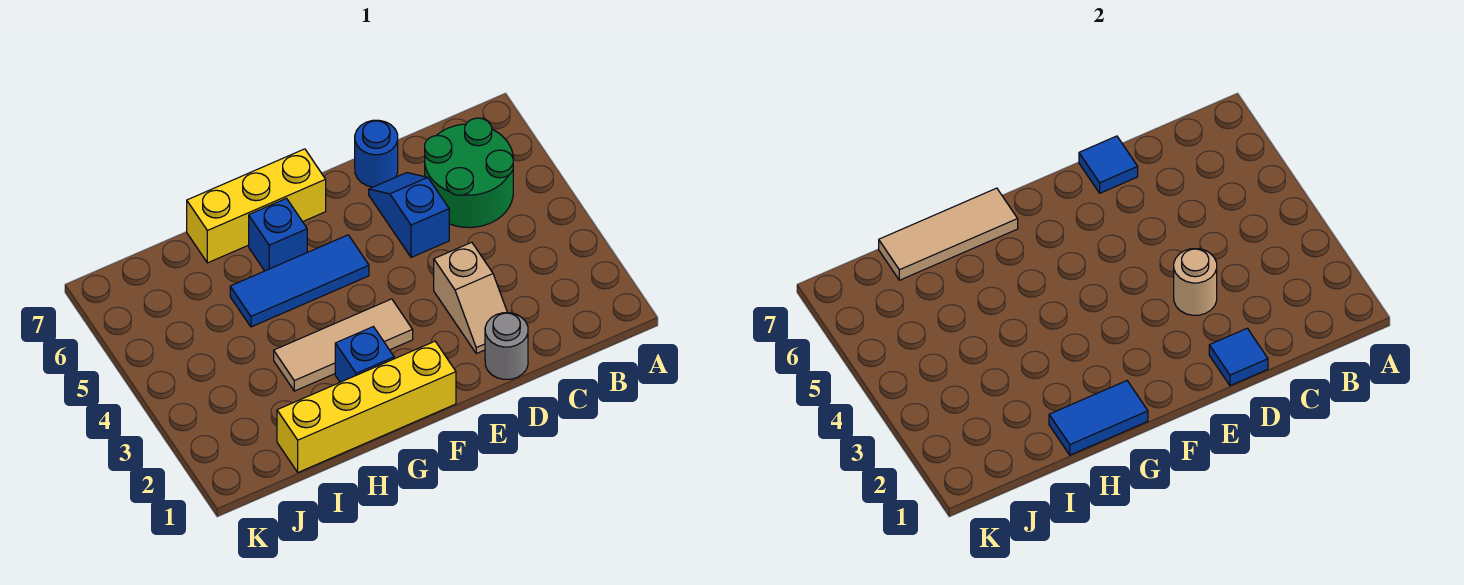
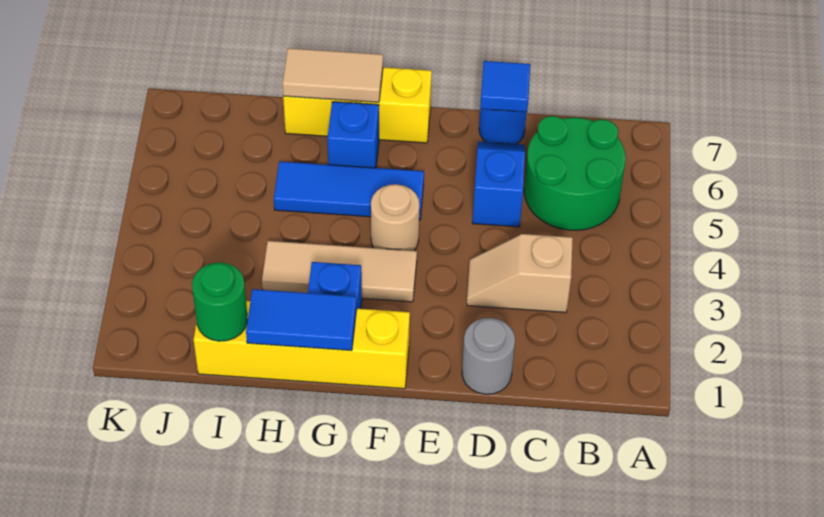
blue 1x1 tile [1209,328,1268,386] -> none
tan 1x2 slope [434,242,507,354] -> tan 1x2 slope turned to [467,234,573,312]
tan 1x1 round brick [1174,249,1217,315] -> tan 1x1 round brick moved to [371,184,419,251]
tan 1x3 tile [879,188,1018,280] -> tan 1x2 tile [283,48,383,102]
none -> green 1x1 round brick [192,262,248,341]

